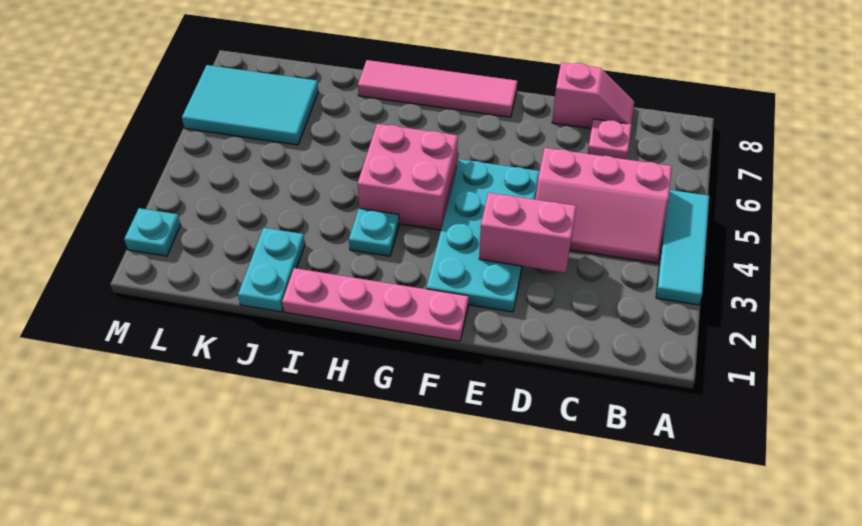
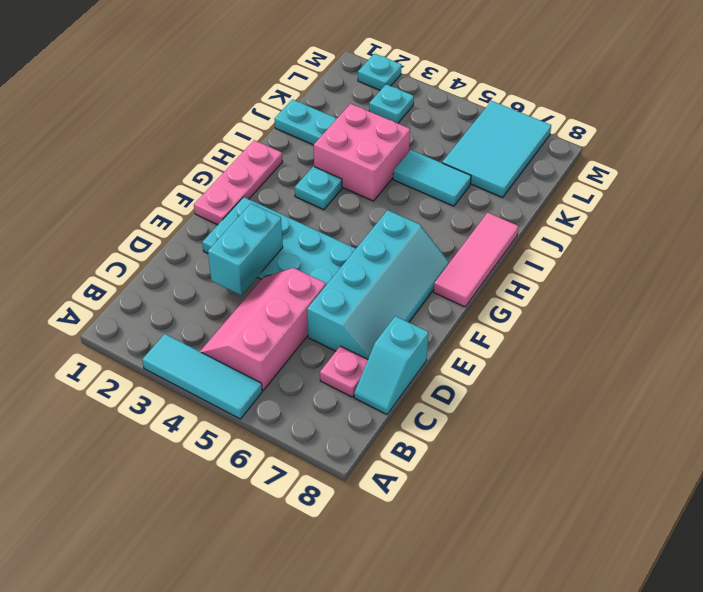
pink 1x2 slope [552,62,634,129] -> cyan 1x2 slope [354,316,428,414]
pink 1x2 brick [479,193,576,273] -> cyan 1x2 brick [208,204,283,295]
none -> cyan 2x4 slope [307,210,450,359]
pink 1x4 plate [282,268,469,341] -> pink 1x3 plate [194,140,283,225]
pink 1x4 tile [358,60,517,117] -> pink 1x3 tile [434,213,519,307]
pink 2x2 brick [358,124,458,230] -> pink 2x2 brick moved to [314,104,410,201]
none -> cyan 1x2 tile [393,150,471,206]
none -> cyan 1x1 plate [369,84,414,123]

